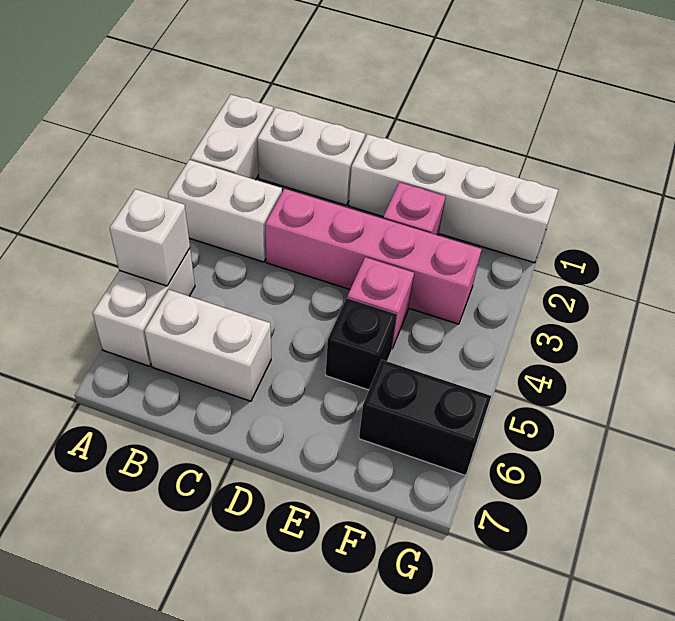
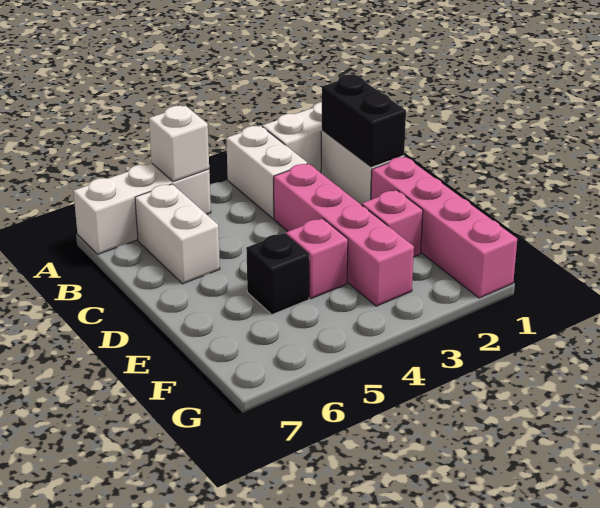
white 1x2 brick [93,249,195,366] -> white 1x3 brick [73,163,211,254]
white 1x4 brick [349,134,558,263] -> pink 1x4 brick [371,157,517,298]
black 1x2 brick [359,360,491,475] -> black 1x2 brick moved to [322,75,406,167]

